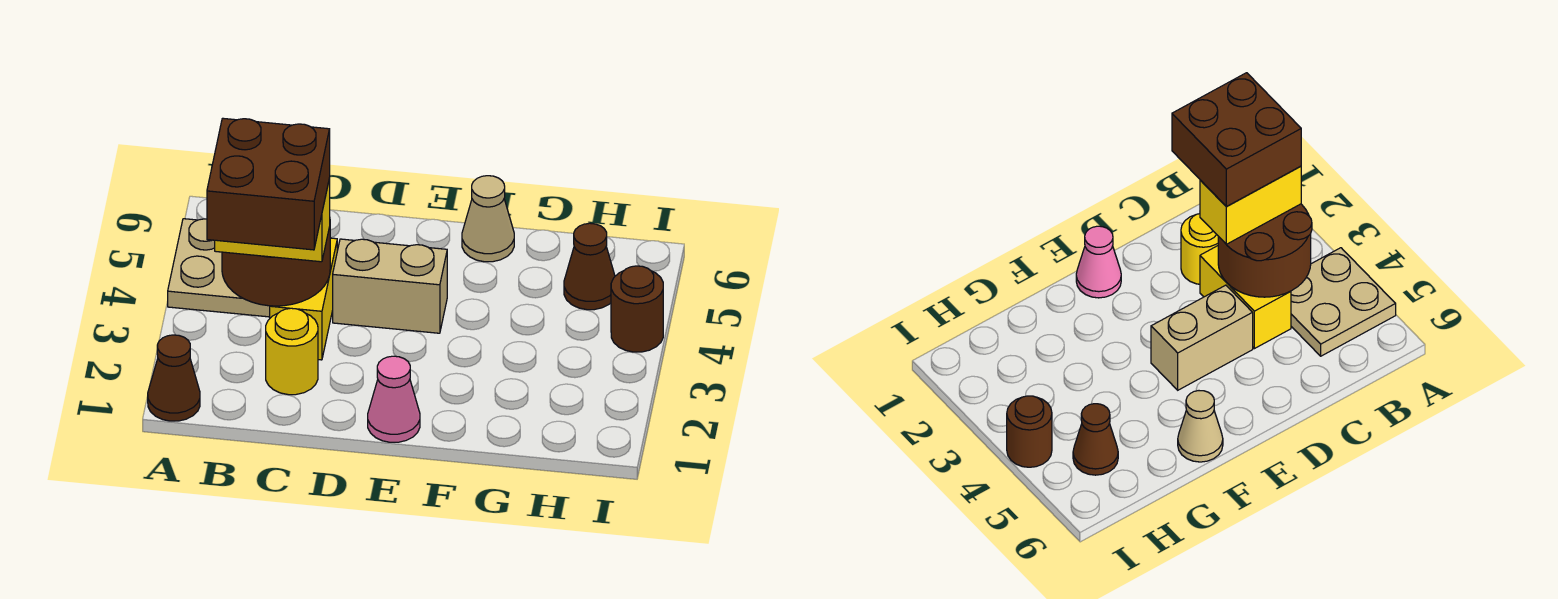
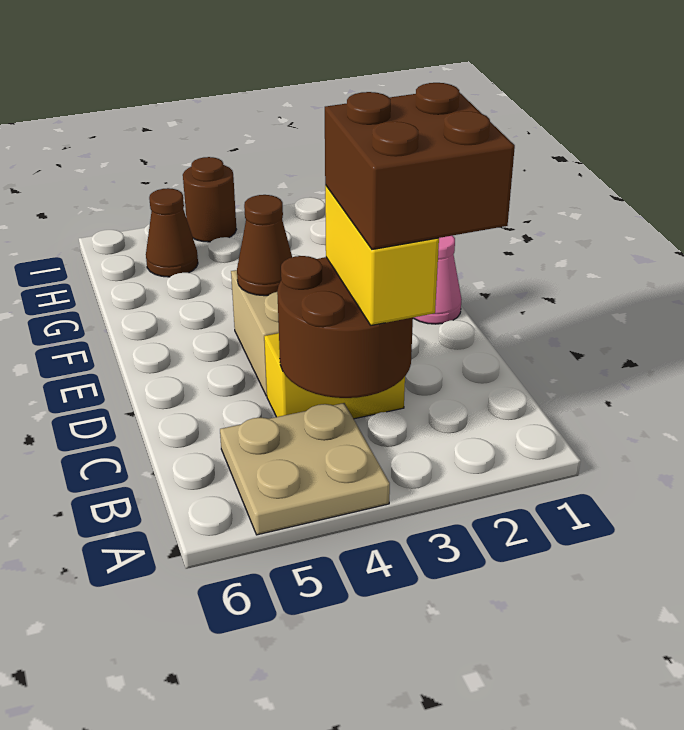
brown 1x1 cone [148,335,200,421] -> brown 1x1 cone moved to [237,195,292,296]
yellow 1x1 round brick [266,308,318,395] -> none
tan 1x1 cone [462,176,514,262] -> none

